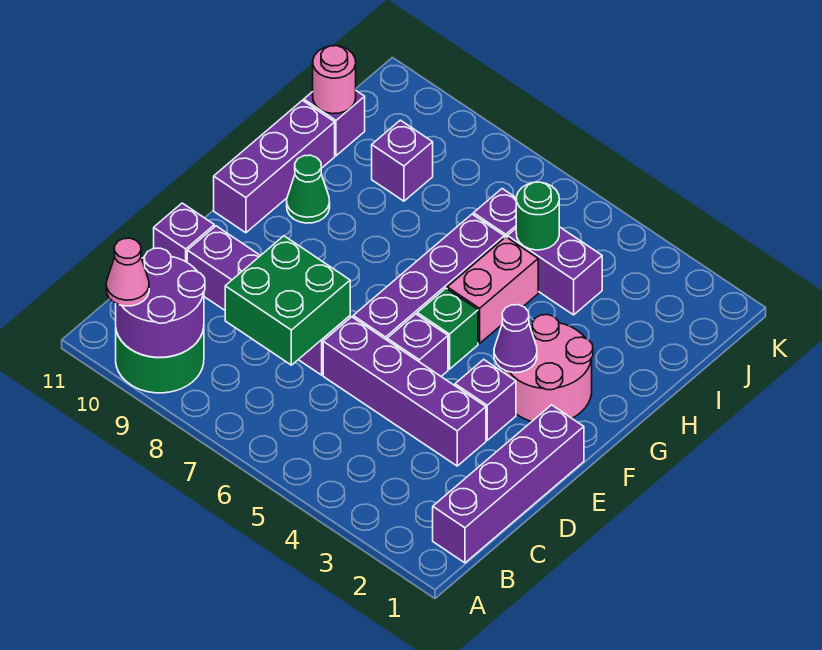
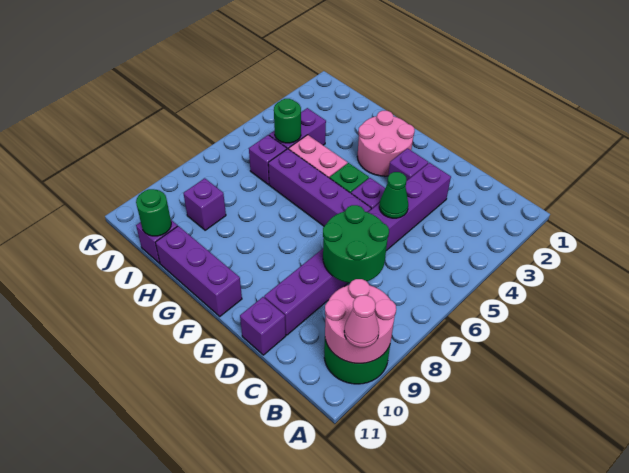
purple 2x2 round brick [116,248,205,357] -> pink 2x2 round brick [325,279,396,363]
purple 1x4 brick [433,405,584,563] -> none
green 2x2 brick [225,236,350,365] -> green 2x2 round brick [323,205,389,283]
purple 1x1 cone [494,305,537,373] -> none
green 1x1 cone [287,155,330,223] -> green 1x1 cone moved to [379,172,408,218]
pink 1x1 round brick [313,46,356,114] -> green 1x1 round brick [136,189,171,236]

